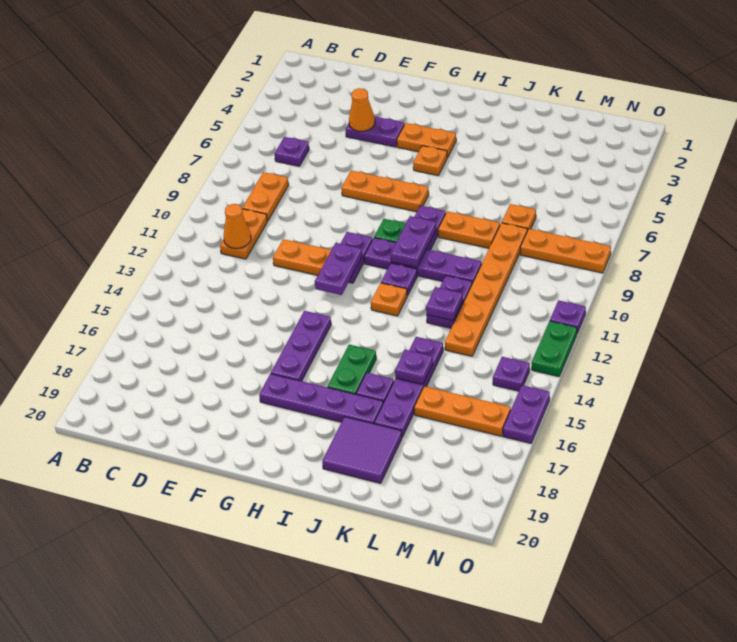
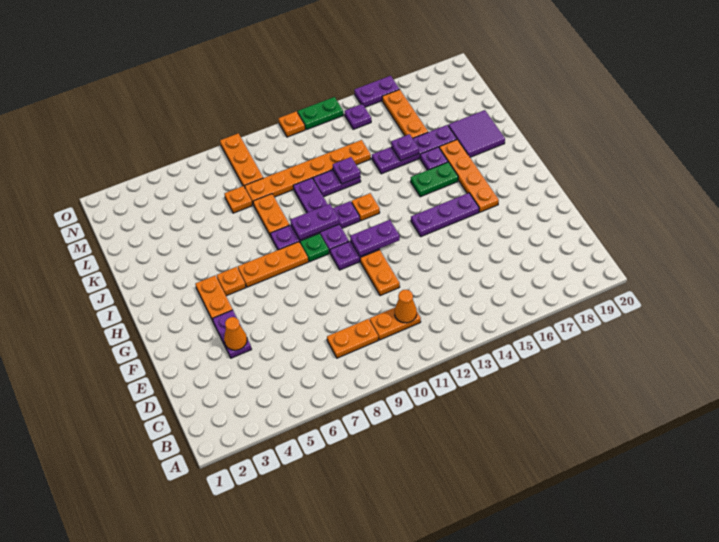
purple 1x1 plate [275,137,309,166] -> none
orange 1x3 plate [341,171,429,212] -> orange 1x3 plate turned to [238,242,308,287]
purple 1x4 plate [259,374,383,424] -> orange 1x4 plate [439,140,499,212]
purple 1x1 plate [550,300,586,333] -> orange 1x1 plate [278,111,305,137]

